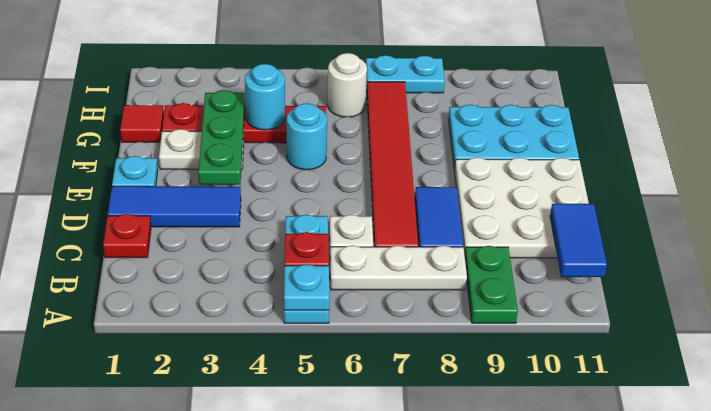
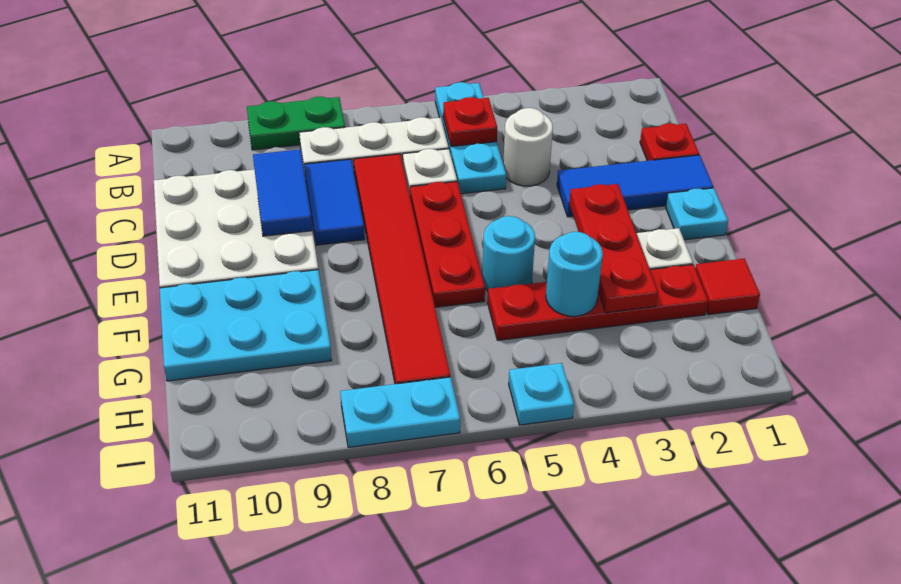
cyan 1x1 plate [284,264,329,310] -> cyan 1x1 plate moved to [509,363,574,425]
green 1x2 plate [465,246,518,323] -> green 1x2 plate turned to [247,97,345,150]
blue 1x2 tile [550,204,607,277] -> blue 1x2 tile moved to [253,149,312,236]
none -> red 1x3 plate [410,182,485,307]
green 1x3 plate [198,90,245,185] -> red 1x3 plate [569,184,658,313]
white 1x1 round brick [328,53,367,117] -> white 1x1 round brick moved to [503,108,553,186]

